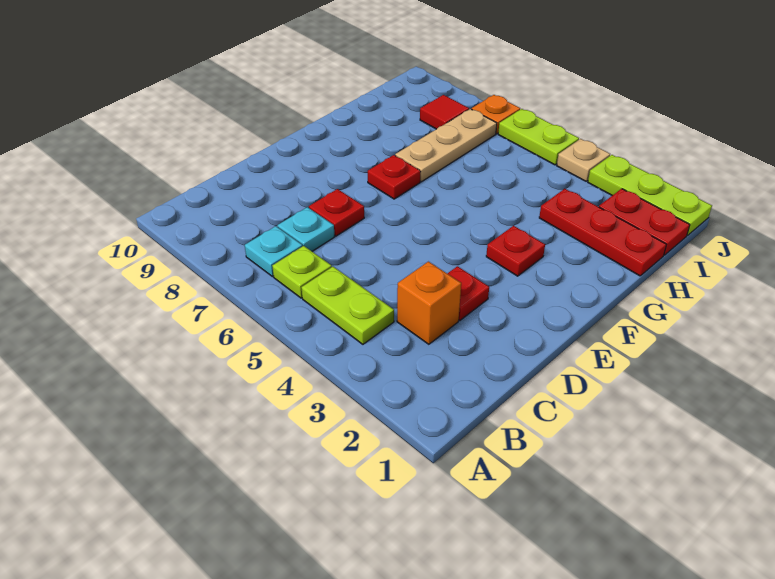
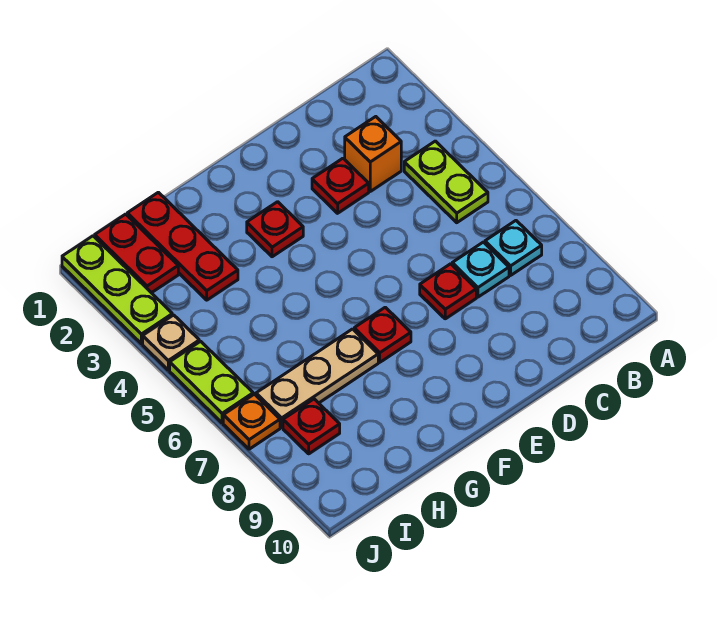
lime 1x1 plate [272,246,332,298] -> none
red 1x1 tile [420,95,469,129] -> red 1x1 plate [283,399,340,454]

